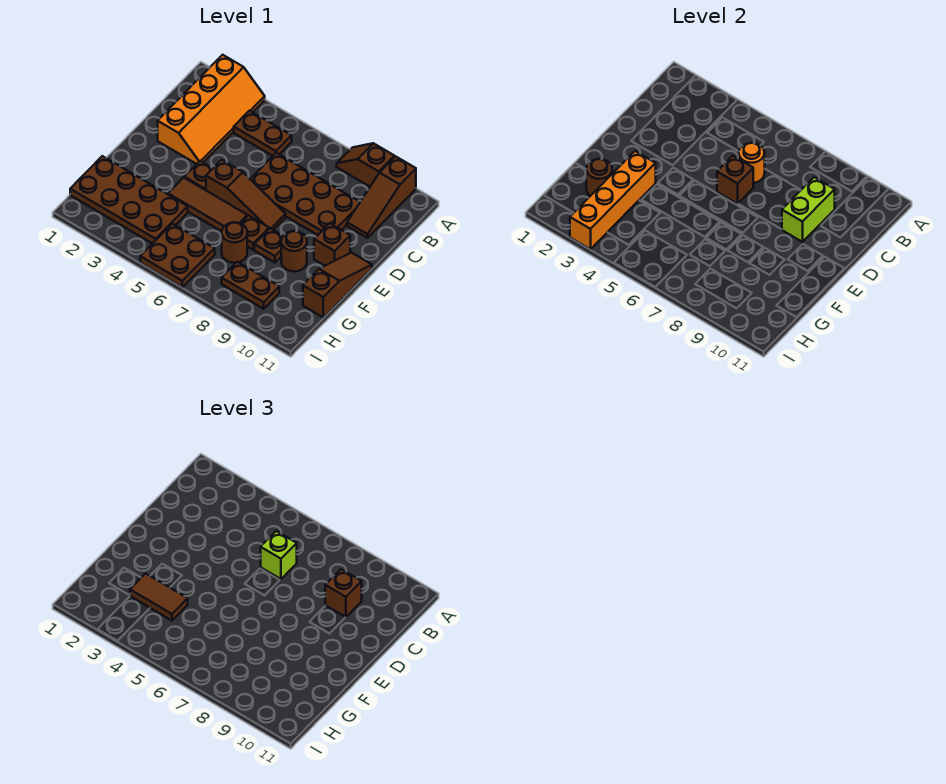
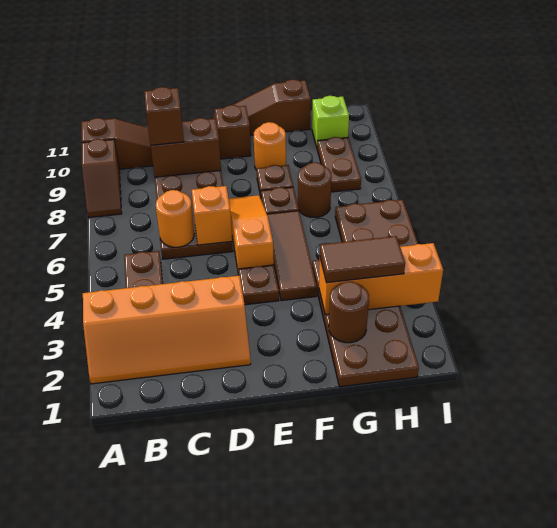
orange 2x4 slope [158,55,265,164] -> orange 2x4 slope turned to [83,276,251,384]
lime 1x1 brick [261,531,297,579] -> lime 1x1 brick moved to [312,96,349,147]
lime 1x2 brick [782,177,835,242] -> brown 1x2 brick [151,118,221,177]
brown 1x1 brick [717,156,753,204] -> orange 1x1 brick [192,186,232,245]
brown 1x3 slope [206,160,286,230] -> orange 1x3 slope [229,195,274,275]
orange 1x4 brick [570,151,656,249] -> orange 1x3 brick [319,243,443,315]
brown 1x1 round brick [281,231,307,272] -> orange 1x1 round brick [254,122,286,170]
brown 1x2 tile [130,574,188,620] -> brown 1x2 tile turned to [320,236,405,283]

